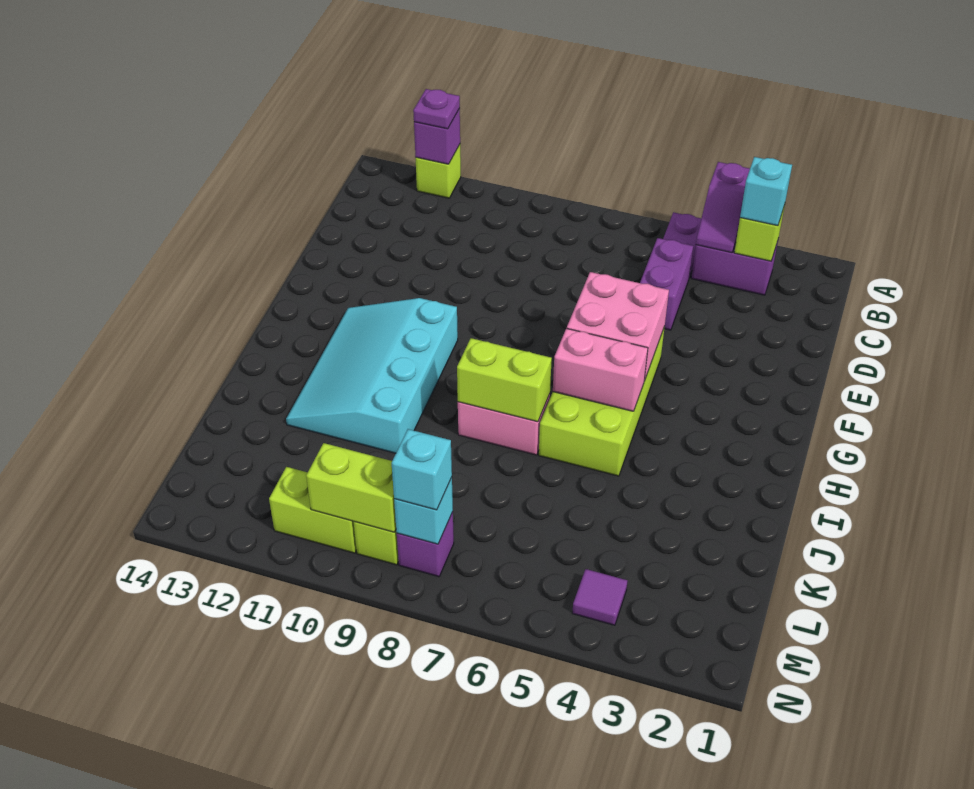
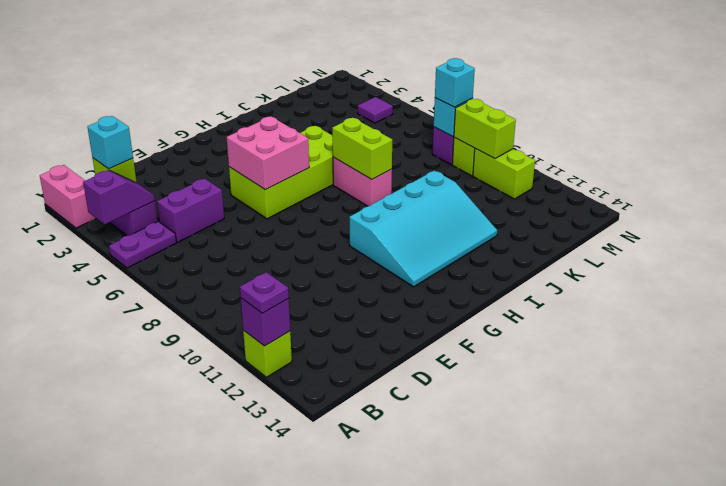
pink 1x2 brick [553,328,648,411] -> pink 1x2 brick moved to [40,165,97,228]

